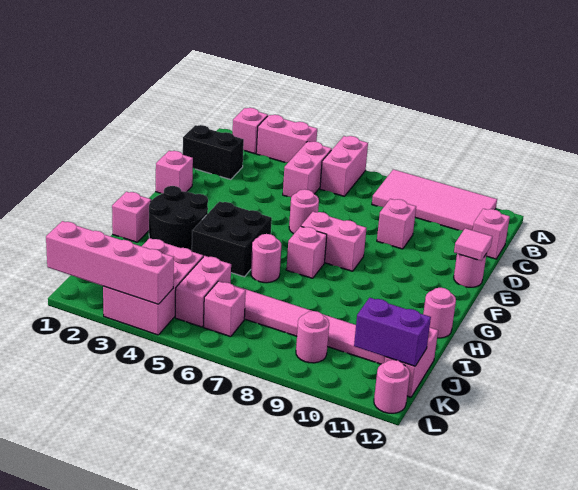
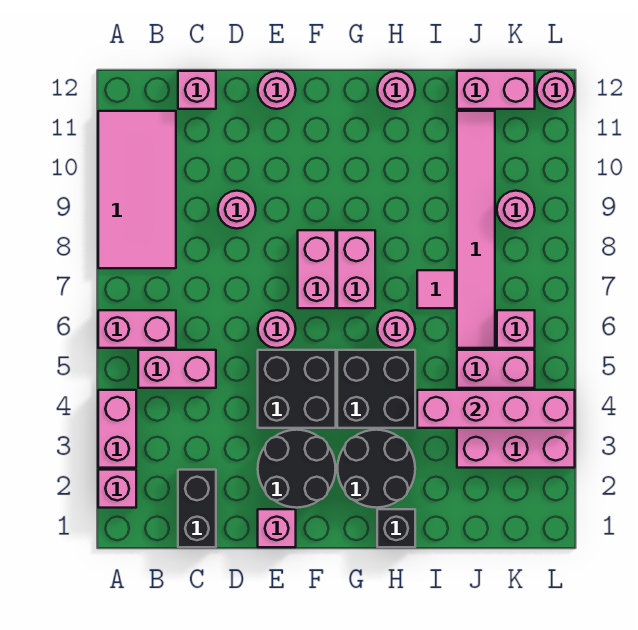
pink 1x1 brick [377,199,416,249] -> pink 1x1 round brick [218,191,256,229]
none -> black 2x2 round brick [258,430,336,508]
none -> black 2x2 brick [258,350,336,428]
pink 1x1 tile [454,228,492,261] -> pink 1x1 tile moved to [417,270,455,308]
pink 1x1 brick [286,226,327,278] -> pink 1x2 brick [337,230,375,308]
pink 1x1 brick [112,192,151,242] -> black 1x1 brick [377,509,415,547]
purple 1x2 brick [354,298,431,366] -> none
pink 1x4 brick [46,221,174,304] -> pink 1x4 brick turned to [417,390,575,428]

